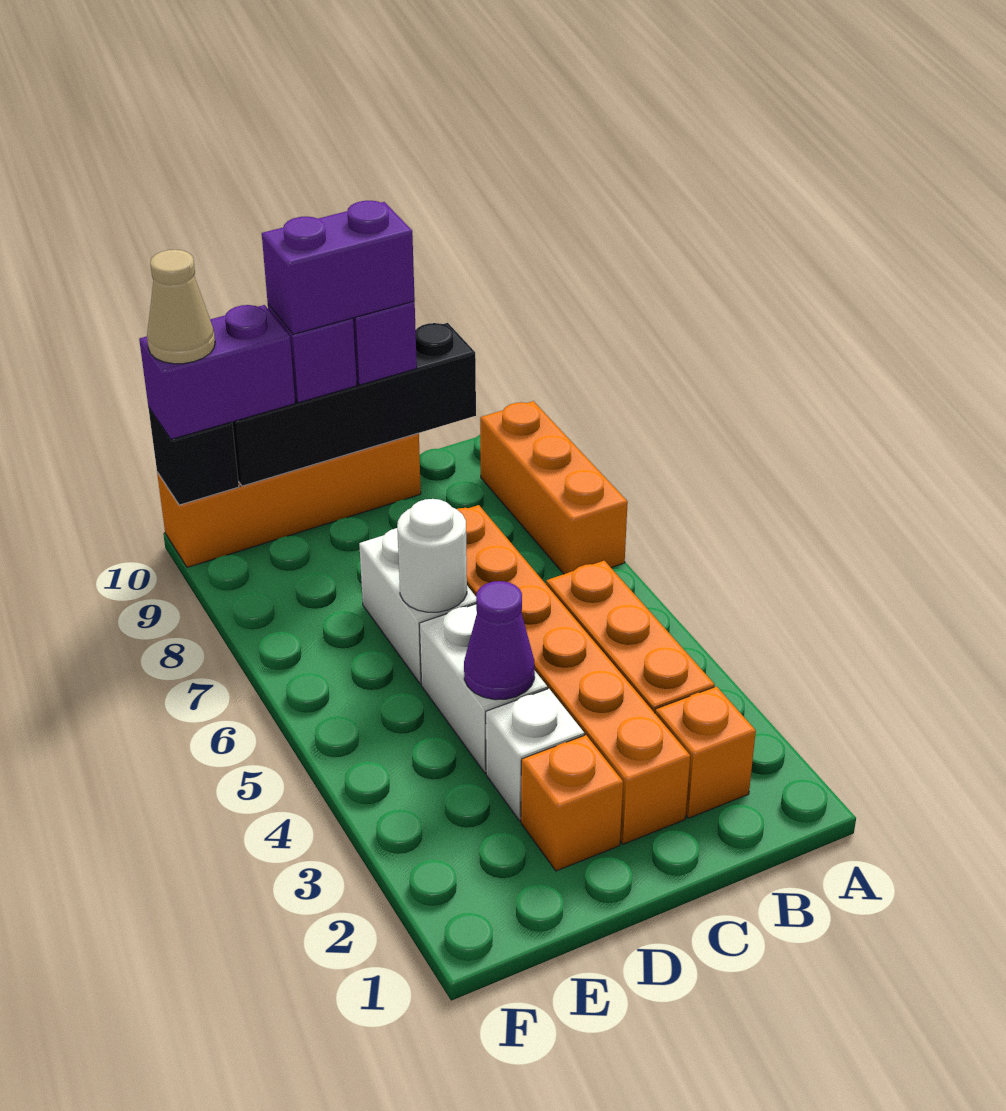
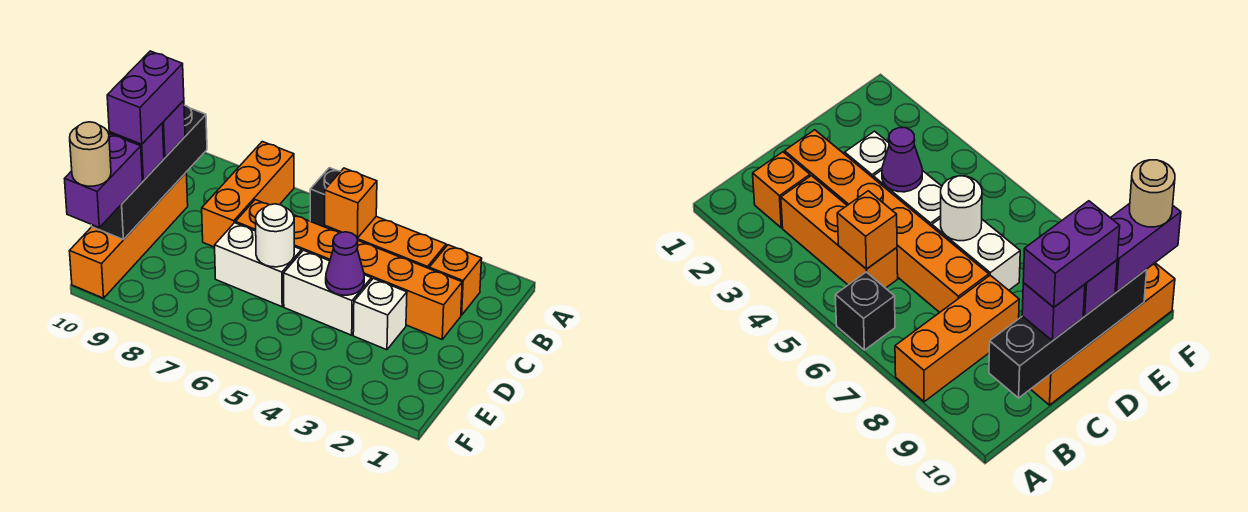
orange 1x3 brick [480,401,628,574] -> orange 1x3 brick turned to [202,142,294,247]
orange 1x1 brick [521,735,623,871] -> orange 1x1 brick moved to [325,168,377,238]
black 1x1 brick [148,407,239,505] -> black 1x1 brick moved to [310,168,341,227]
tan 1x1 cone [147,250,215,364] -> tan 1x1 round brick [70,122,111,186]

